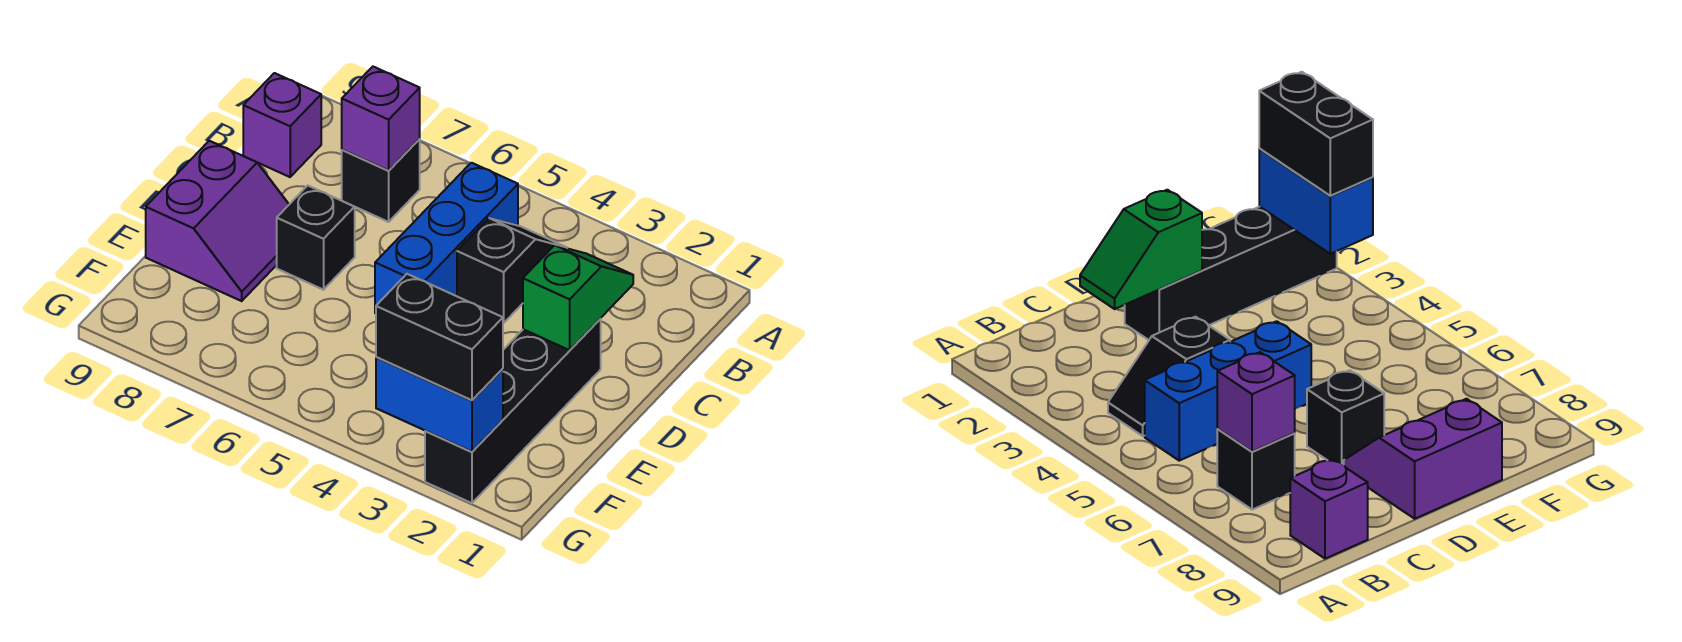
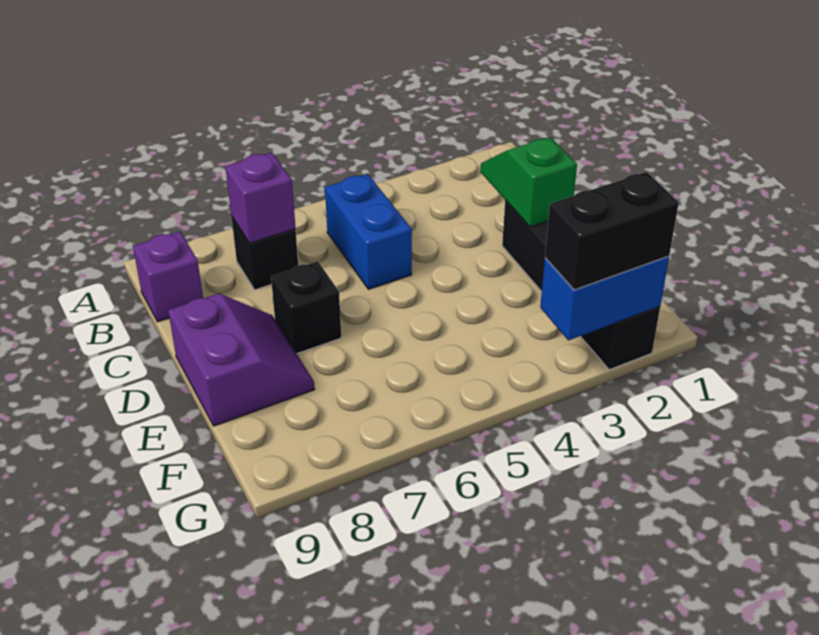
black 1x2 slope [457,218,567,323] -> none
blue 1x3 brick [375,163,518,313] -> blue 1x2 brick [325,174,412,289]

